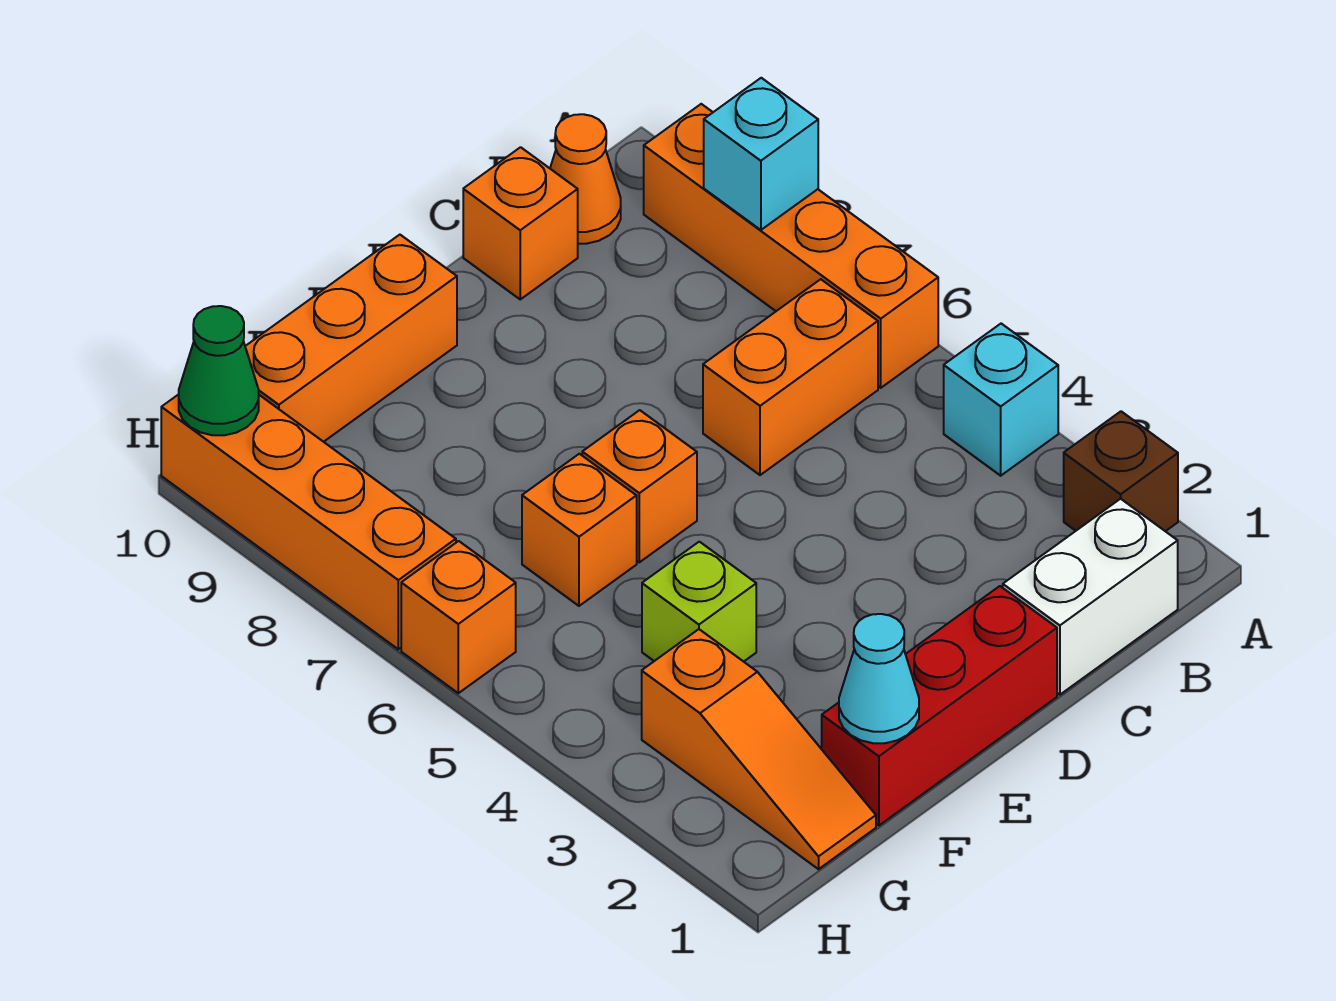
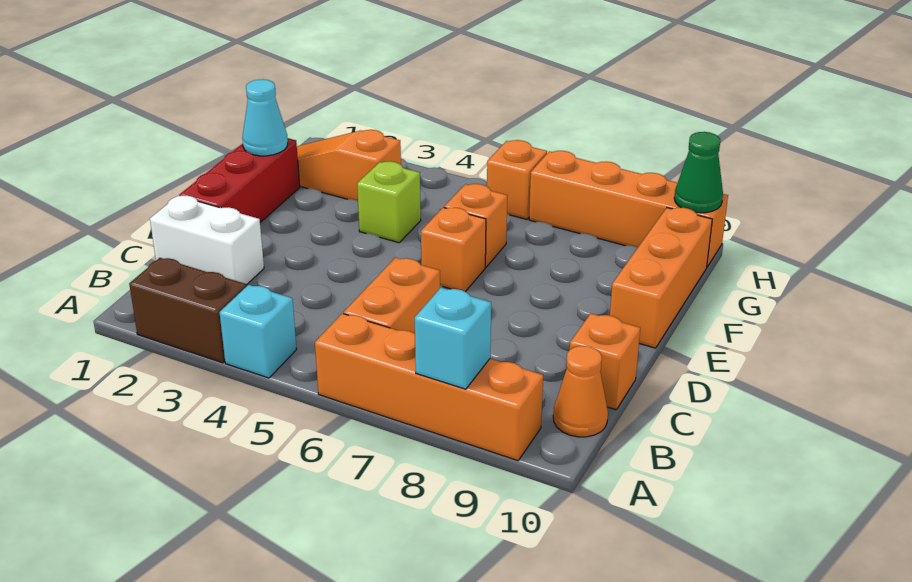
brown 1x1 brick [1064,411,1178,531] -> brown 1x2 brick [129,258,247,363]
white 1x2 brick [1003,499,1178,695] -> white 1x2 brick turned to [150,196,264,285]

